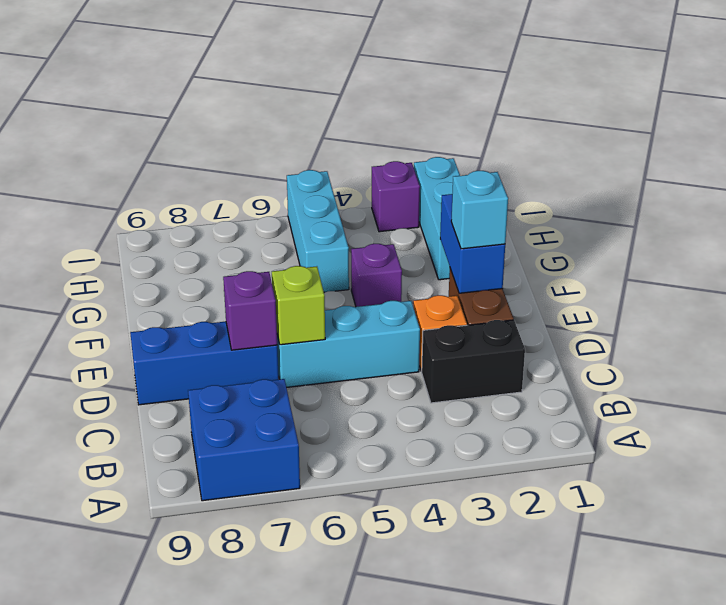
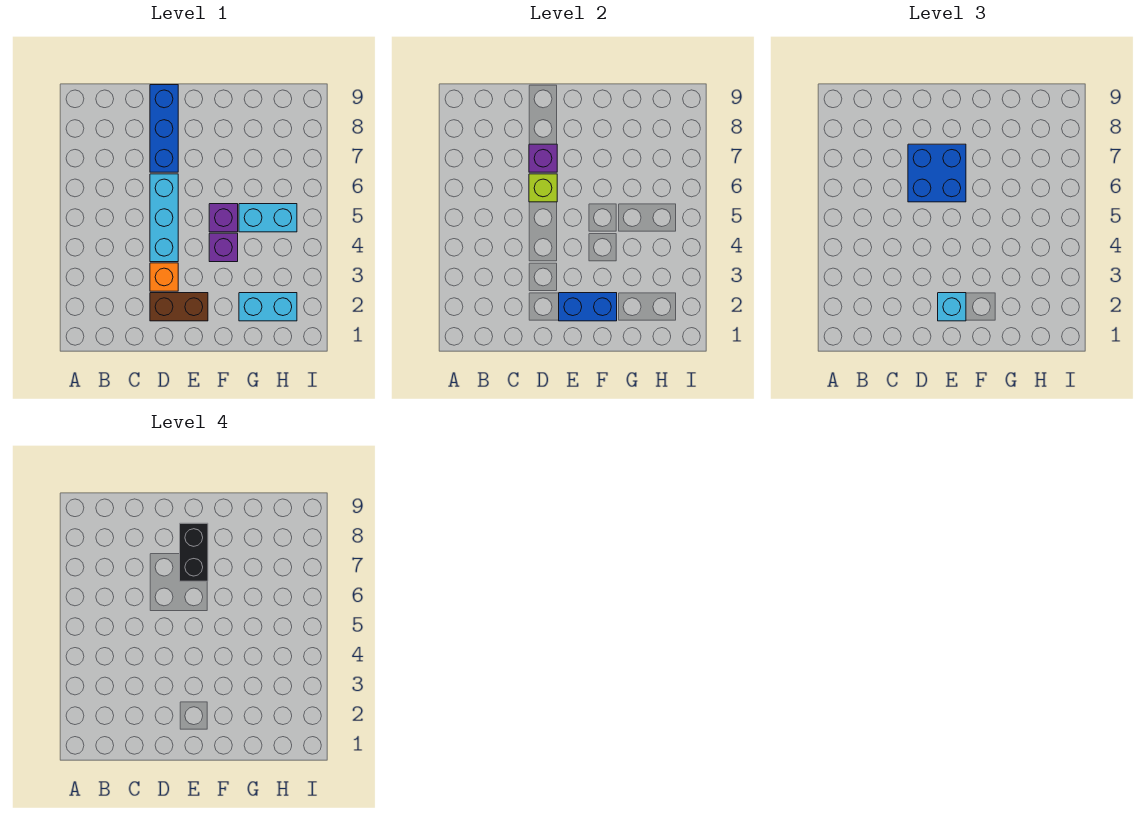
blue 2x2 brick [188,379,300,501] -> blue 2x2 brick moved to [908,144,966,202]
black 1x2 brick [421,320,525,403] -> black 1x2 brick moved to [180,523,208,581]
cyan 1x3 brick [414,157,460,280] -> cyan 1x2 brick [239,293,297,321]
cyan 1x3 brick [287,170,349,292] -> cyan 1x2 brick [239,204,297,232]
purple 1x1 brick [372,161,420,232] -> purple 1x1 brick moved to [209,204,238,232]

